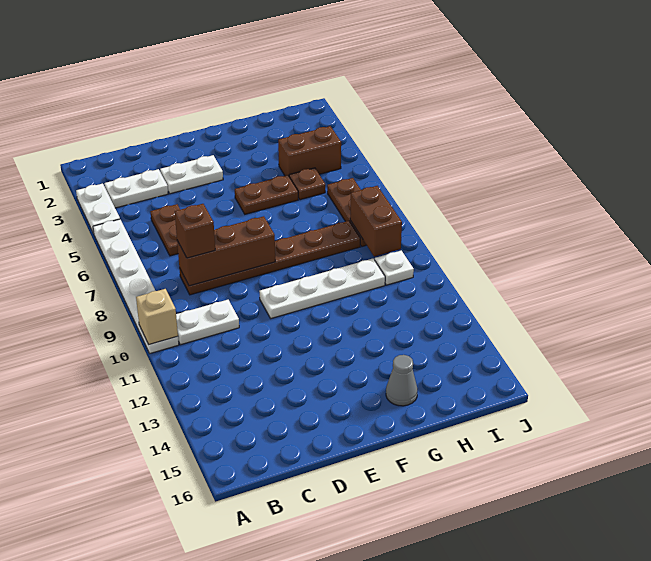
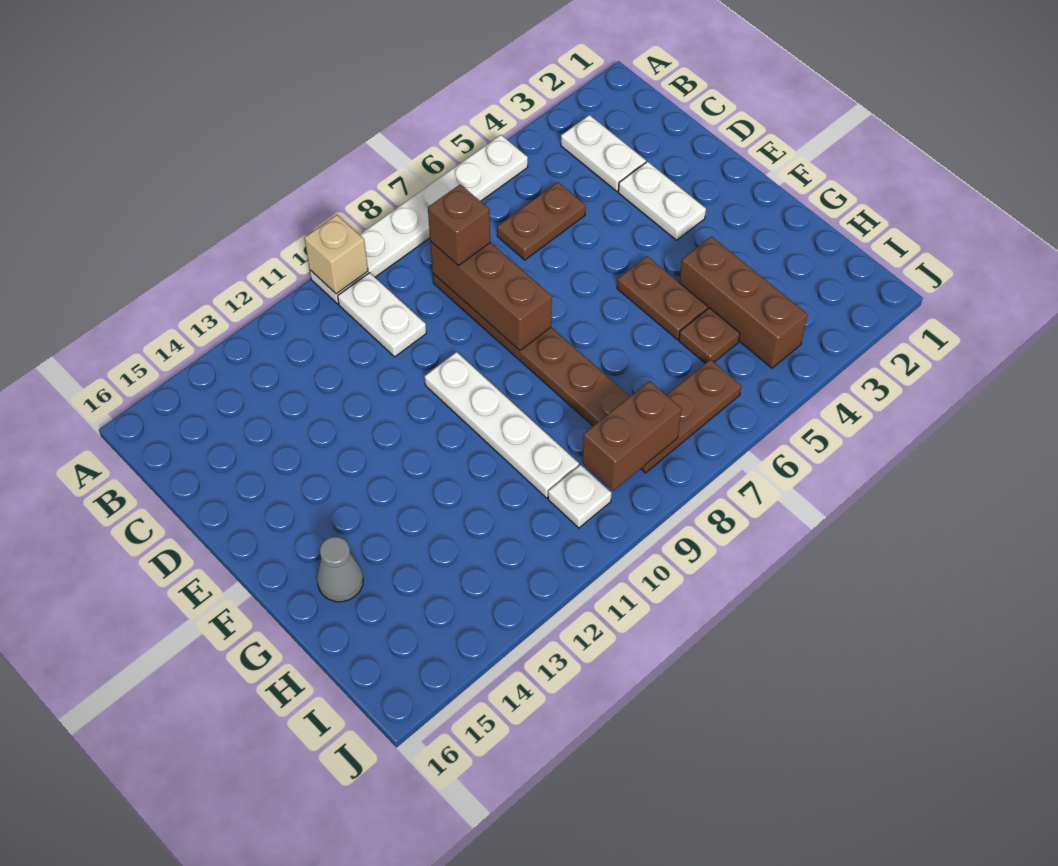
white 1x2 plate [76,184,120,234] -> none
brown 1x2 brick [278,126,341,176] -> brown 1x3 brick [679,237,807,368]

